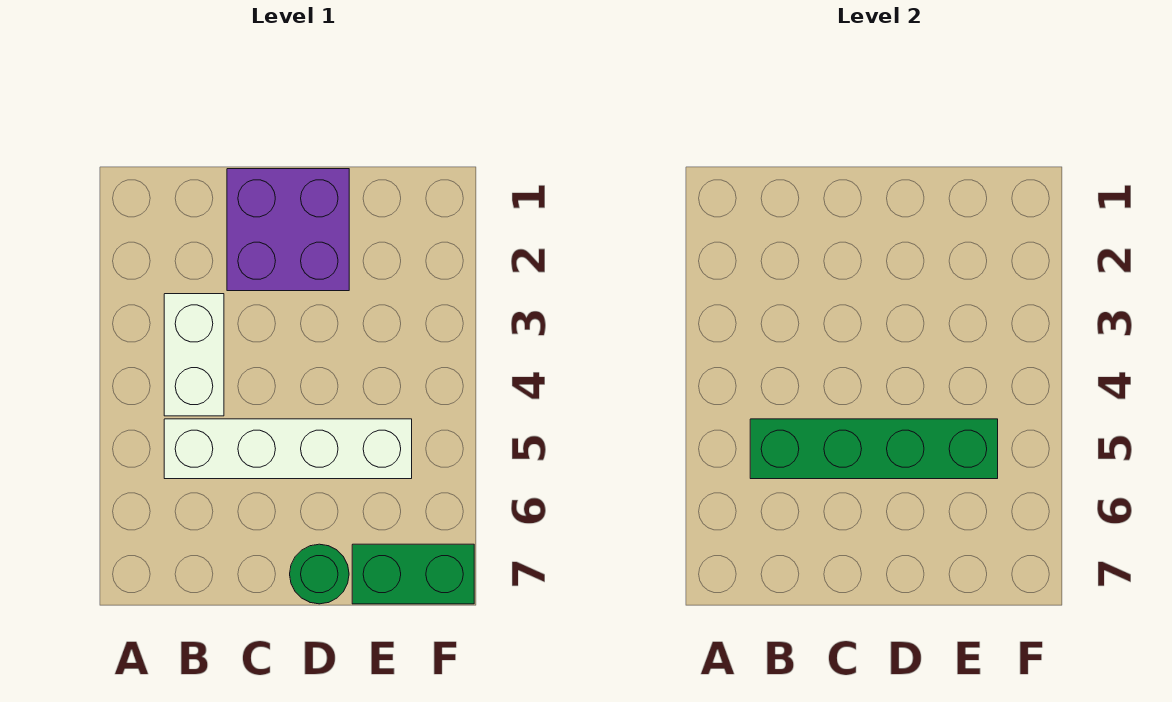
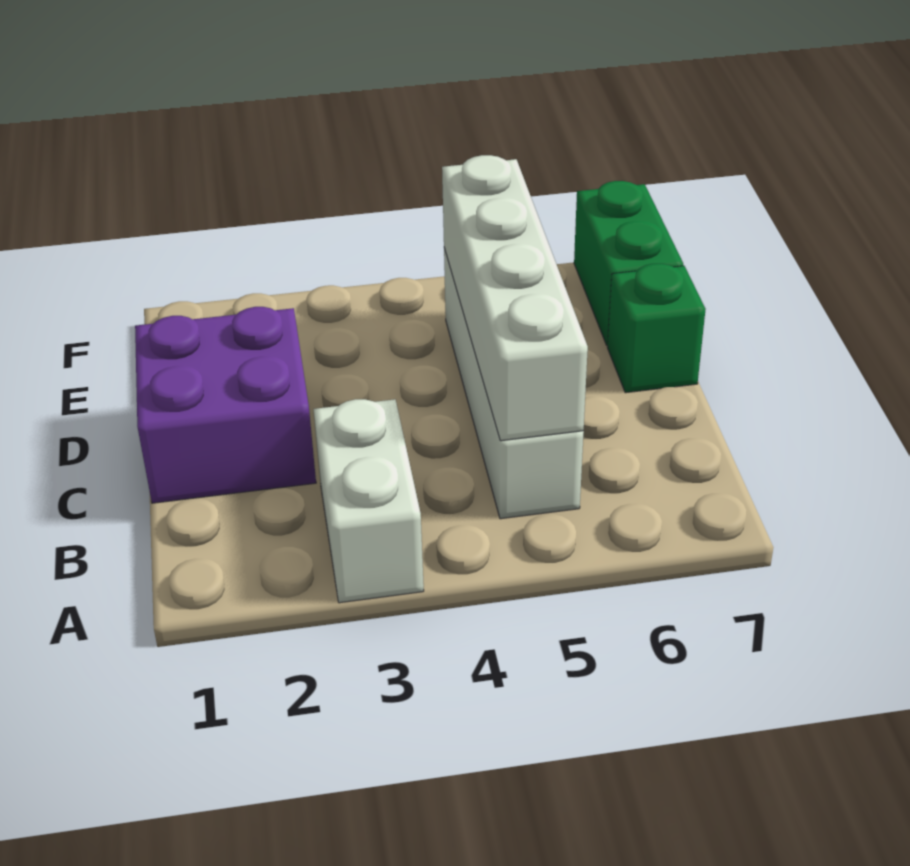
white 1x2 brick [164,294,224,416] -> white 1x2 brick turned to [314,399,424,603]
green 1x4 brick [750,419,998,479] -> white 1x4 brick [442,155,588,441]
green 1x1 round brick [290,544,349,604] -> green 1x1 brick [607,264,706,393]

